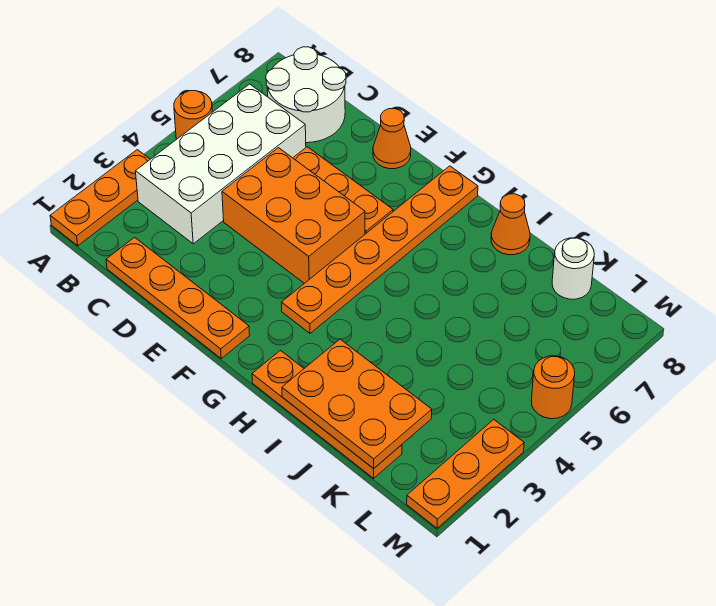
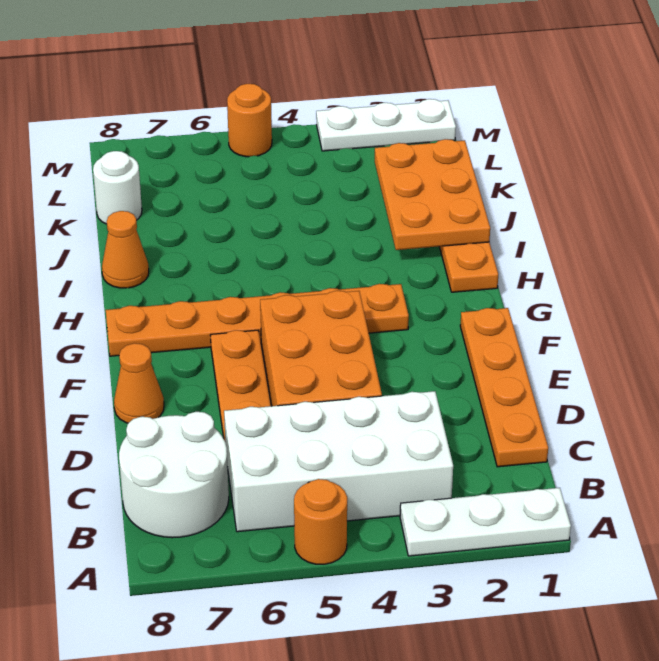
orange 1x3 plate [50,150,150,246] -> white 1x3 plate [400,488,571,556]
orange 1x3 plate [407,419,524,528] -> white 1x3 plate [316,99,456,151]

